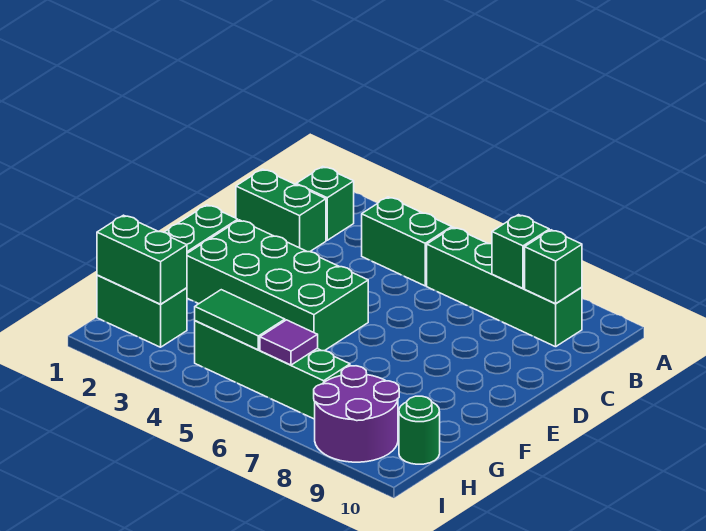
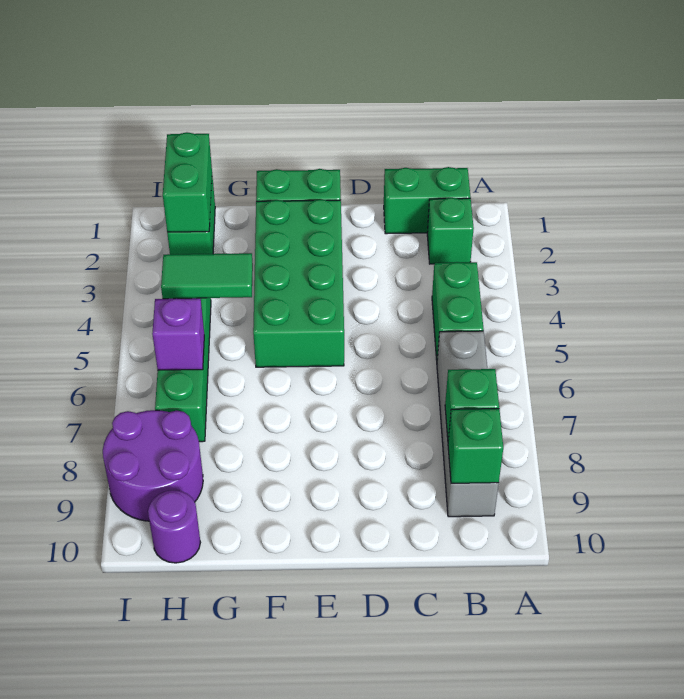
green 1x4 brick [427,227,582,347] -> grey 1x4 brick [437,331,499,517]
green 1x2 brick [236,169,326,252] -> green 1x2 brick turned to [384,167,470,234]
green 1x2 tile [195,290,285,350] -> green 1x2 tile turned to [161,253,253,299]
purple 1x1 tile [260,320,318,365] -> purple 1x1 brick [152,298,204,370]
green 1x1 round brick [399,396,440,464] -> purple 1x1 round brick [148,490,200,563]

